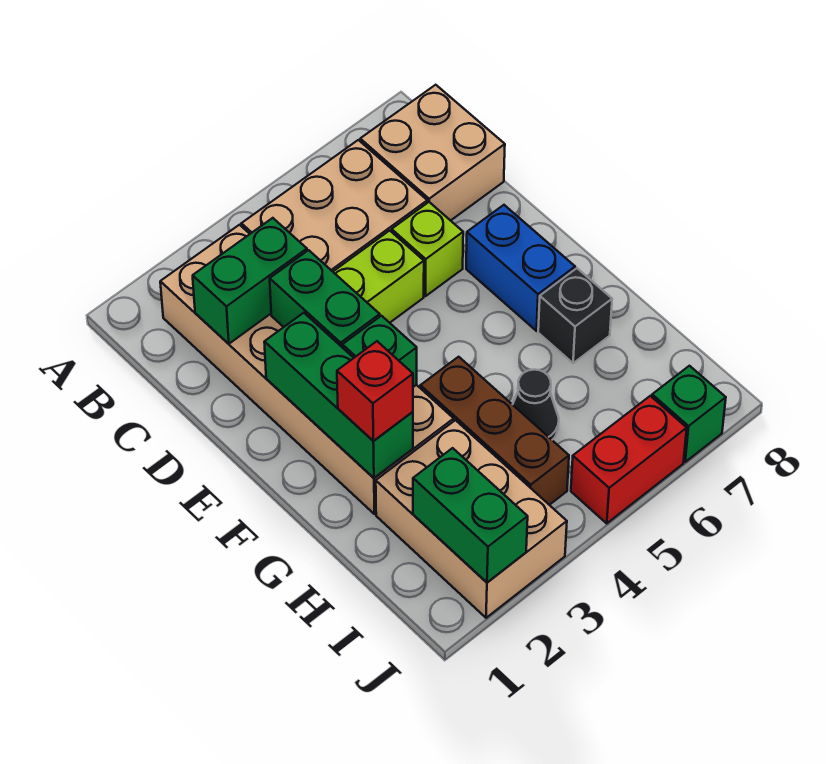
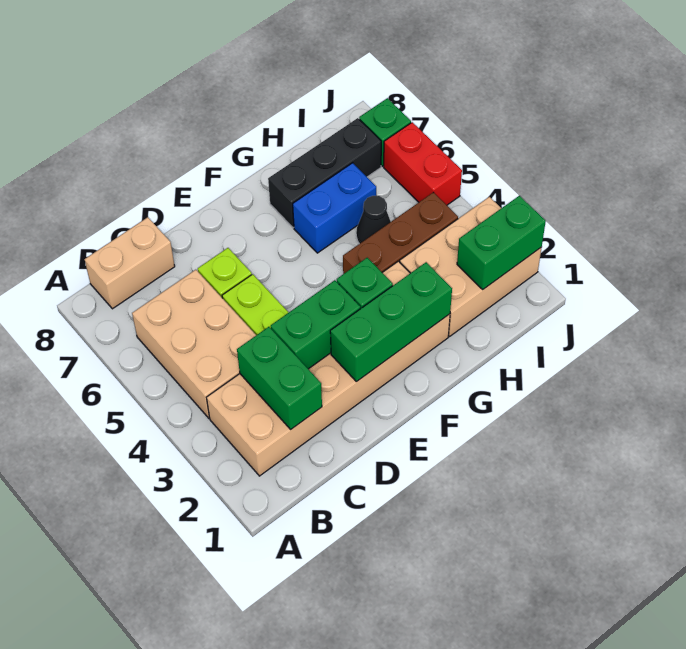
tan 2x2 brick [360,85,505,221] -> tan 1x2 brick [85,217,175,309]
blue 1x2 brick [466,205,575,331] -> blue 1x2 brick moved to [293,163,376,253]
red 1x1 brick [337,341,413,441] -> none
black 1x1 brick [538,268,612,363] -> black 1x3 brick [268,118,381,228]

